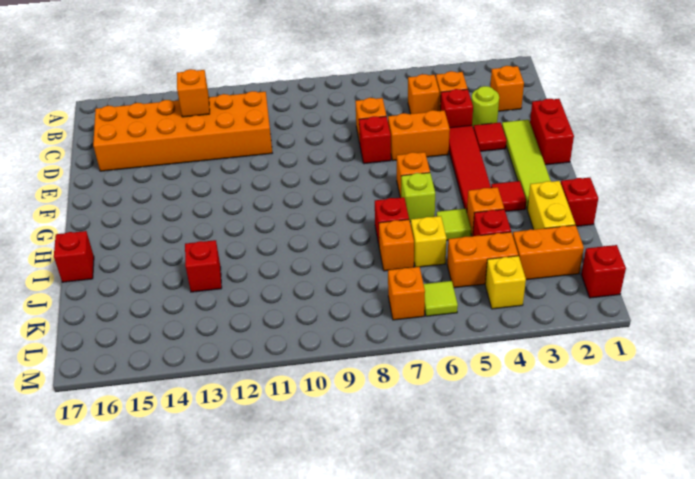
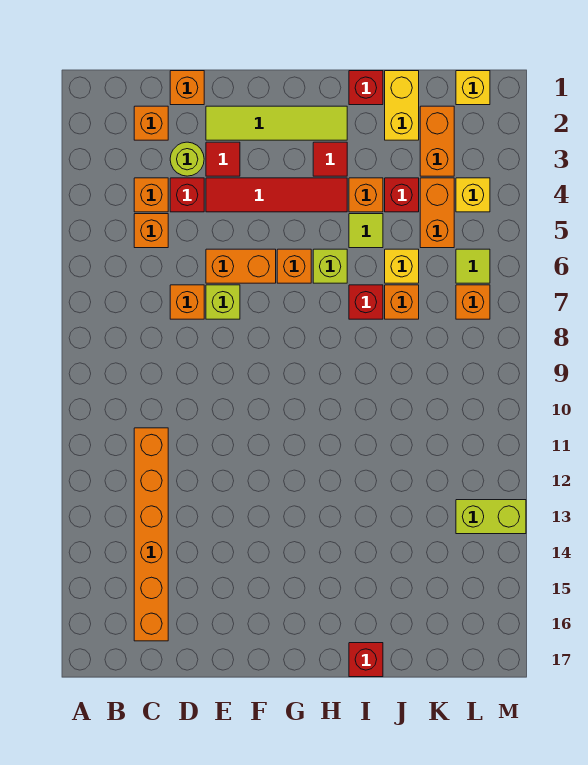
orange 2x6 brick [93,91,272,171] -> orange 1x6 brick [134,428,168,641]
orange 1x1 brick [177,69,210,117] -> orange 1x1 brick moved to [170,71,204,105]
red 1x2 brick [530,99,574,165] -> none
orange 1x2 brick [388,110,450,161] -> orange 1x2 brick turned to [206,249,276,283]
red 1x1 brick [359,116,391,164] -> lime 1x1 brick [206,285,240,319]
yellow 1x2 brick [527,181,575,230] -> yellow 1x2 brick turned to [385,71,419,140]
red 1x1 brick [185,240,222,292] -> none
red 1x1 brick [581,245,626,298] -> yellow 1x1 brick [456,71,490,105]
none -> lime 1x2 brick [456,500,526,534]

